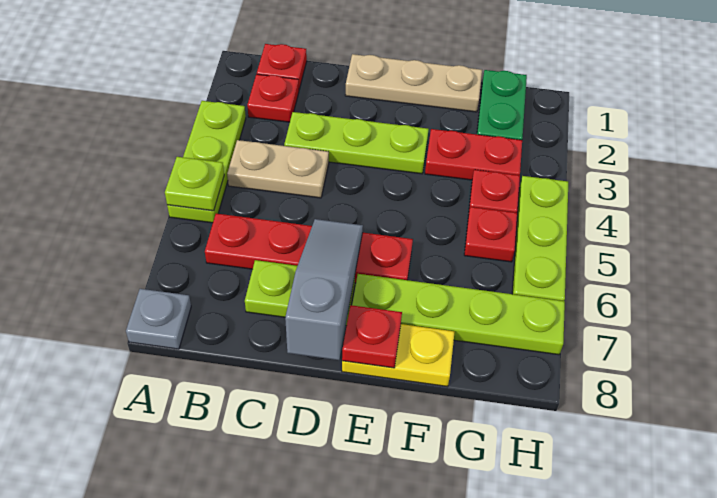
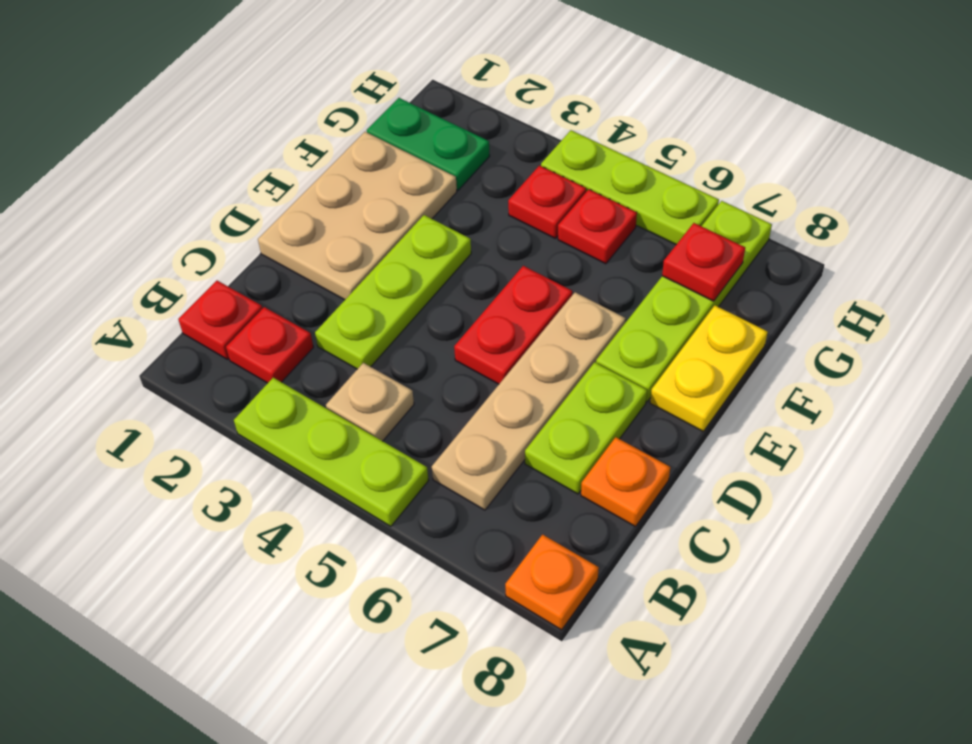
lime 1x1 plate [165,157,224,211] -> none
grey 1x1 plate [126,289,191,349] -> orange 1x1 plate [505,535,599,630]
tan 1x2 plate [227,140,329,198] -> tan 1x1 plate [326,363,414,441]
red 1x4 plate [205,213,413,283] -> tan 1x4 plate [432,292,626,510]
none -> orange 1x1 plate [581,437,670,527]
tan 1x3 plate [345,54,482,112] -> tan 2x3 plate [258,132,457,300]
grey 1x3 slope [285,219,363,360] -> none
red 1x1 plate [342,305,402,368] -> red 1x1 plate moved to [662,223,745,301]
red 1x2 plate [425,129,522,180] -> red 1x2 plate moved to [454,266,572,384]

